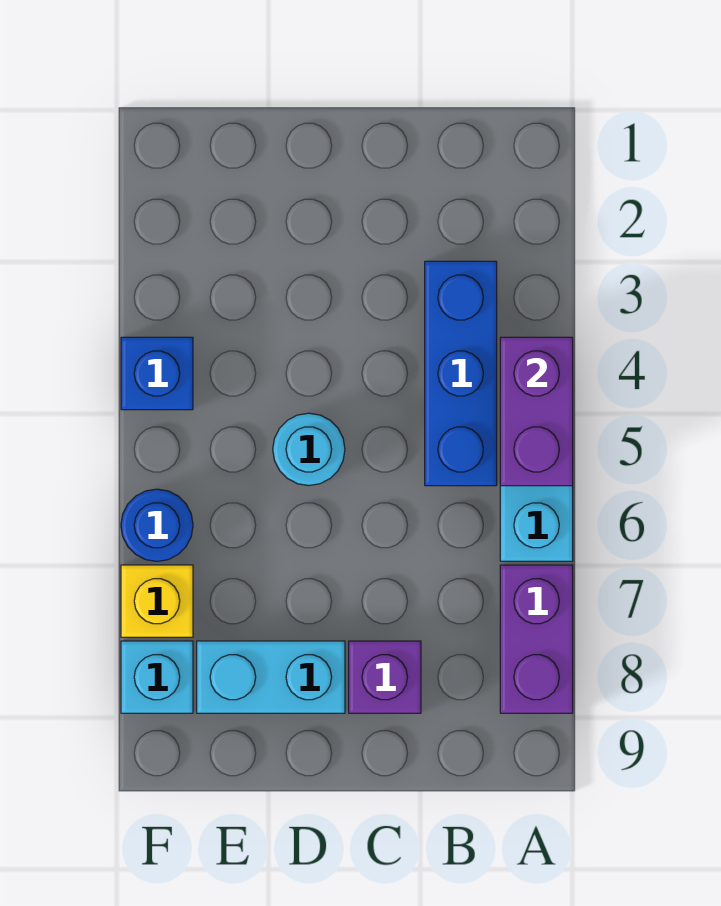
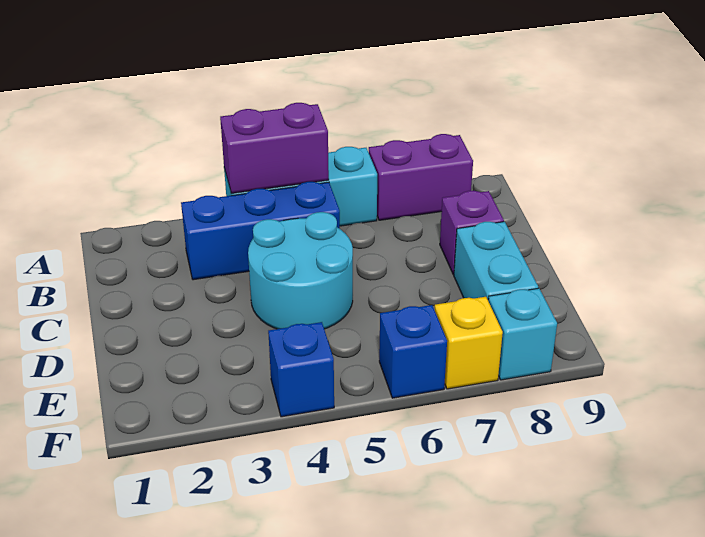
cyan 1x1 round brick [273,413,345,486] -> cyan 2x2 round brick [248,212,353,329]
blue 1x1 round brick [121,489,193,561] -> blue 1x1 brick [379,305,447,398]

